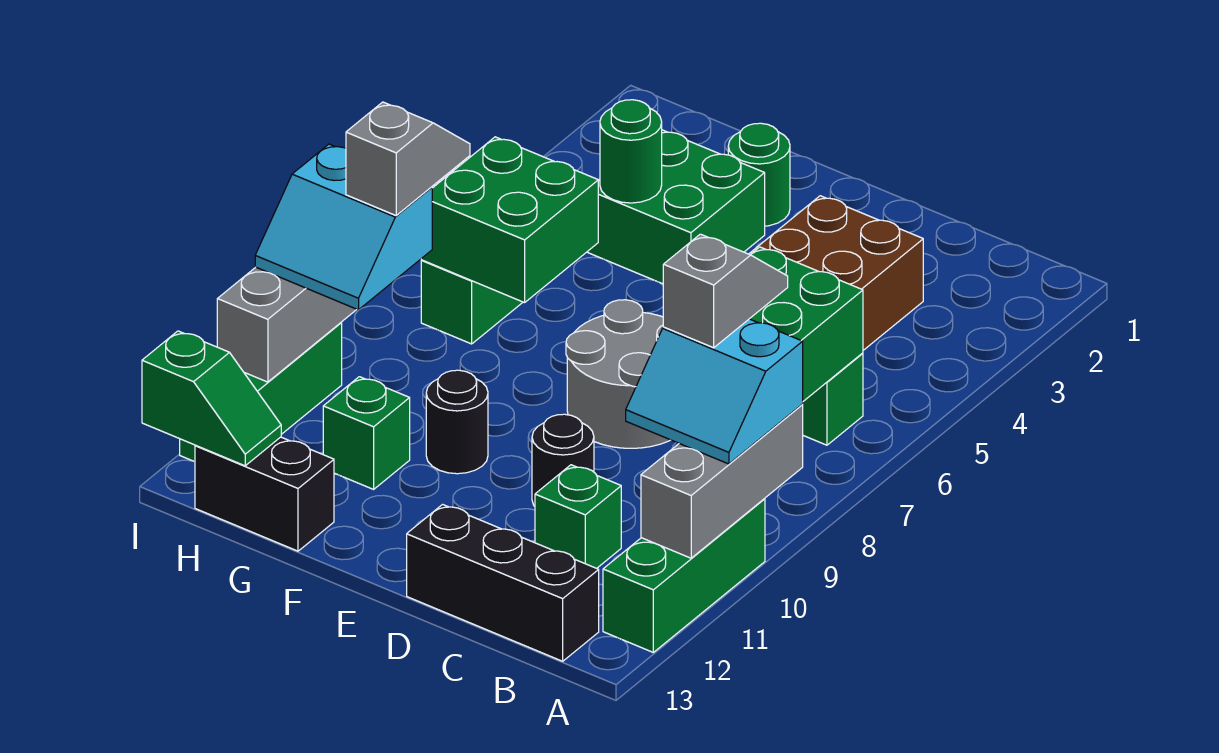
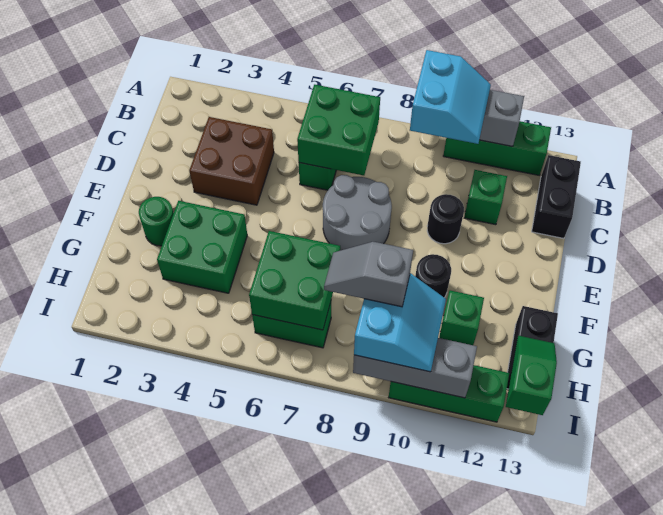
grey 1x2 slope [663,234,788,348] -> none
black 1x3 brick [407,505,599,661] -> black 1x2 brick [532,155,581,239]
green 1x1 round brick [600,100,662,203] -> none

